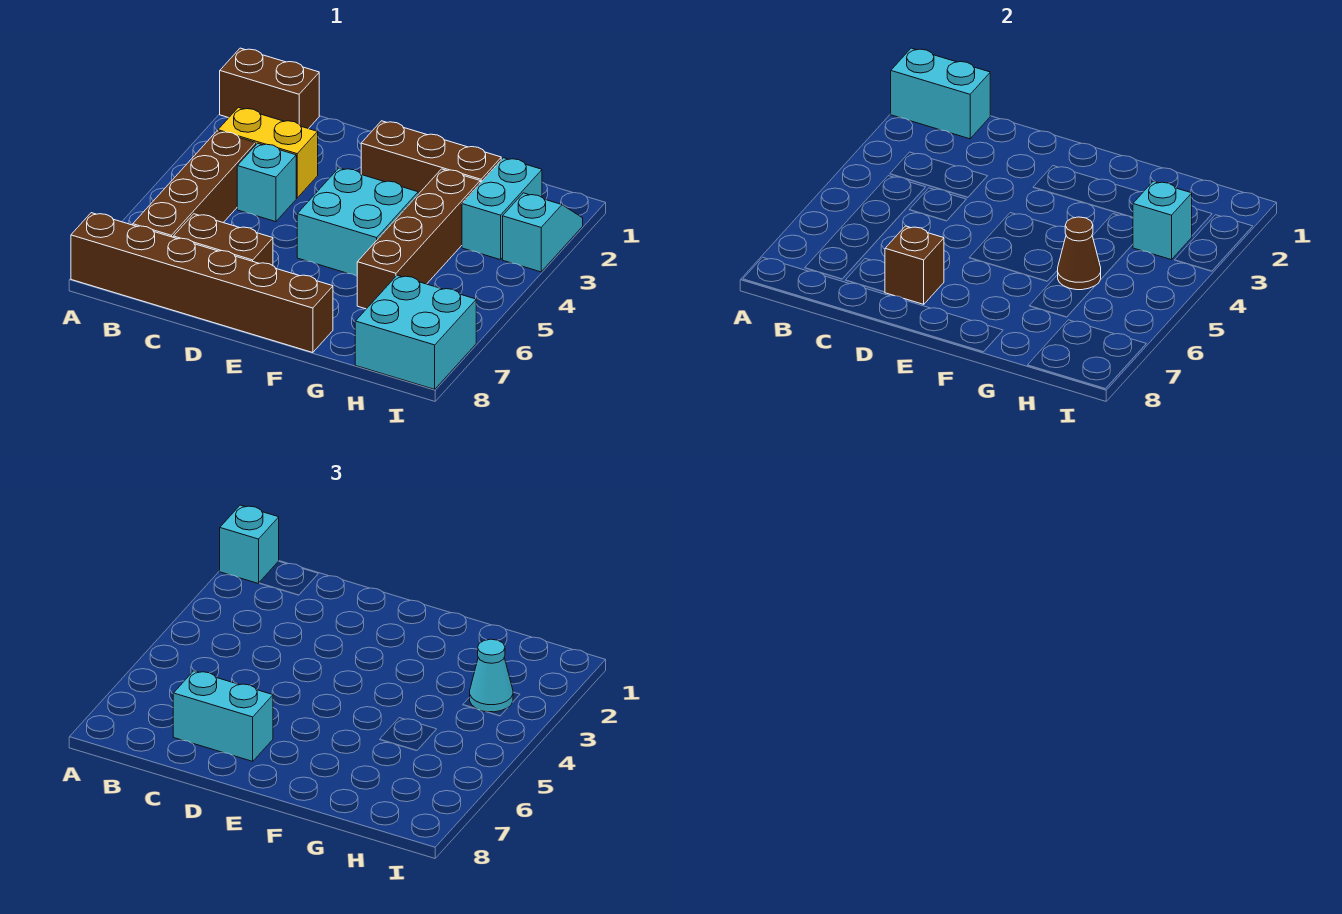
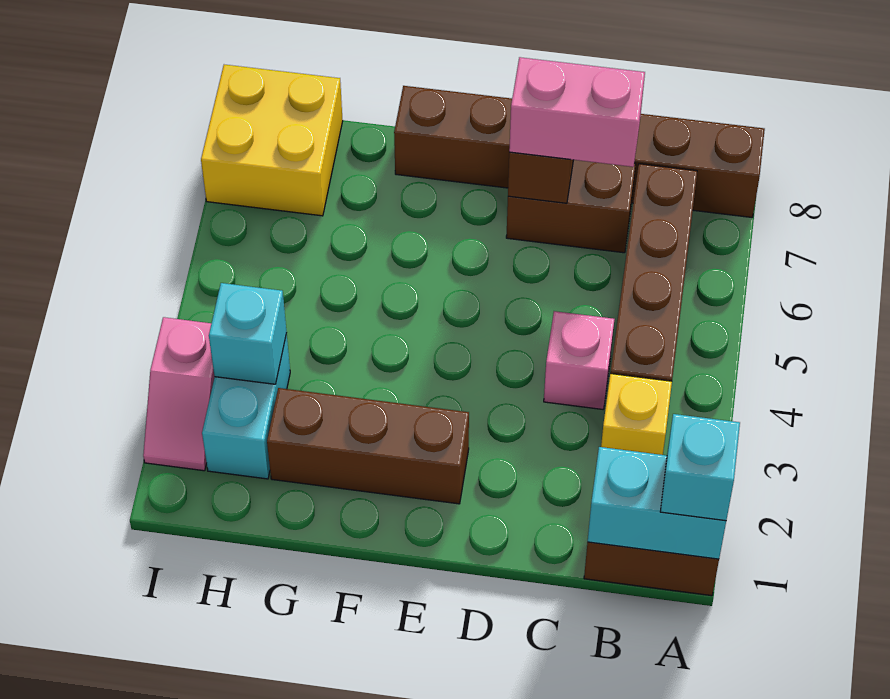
yellow 1x2 brick [218,107,318,198] -> yellow 1x1 brick [601,373,672,455]
cyan 1x1 brick [237,143,296,222] -> pink 1x1 brick [544,311,614,409]
cyan 1x2 brick [173,671,273,761] -> pink 1x2 brick [509,57,645,167]
cyan 2x2 brick [297,168,418,276] -> none
brown 1x4 brick [357,169,480,309] -> none
brown 1x1 cone [1058,217,1101,290] -> none
cyan 1x1 cone [470,639,513,712] -> none
cyan 2x2 brick [355,275,476,389] -> yellow 2x2 brick [201,65,343,216]
cyan 1x2 slope [503,193,583,272] -> pink 1x2 slope [143,317,214,471]

